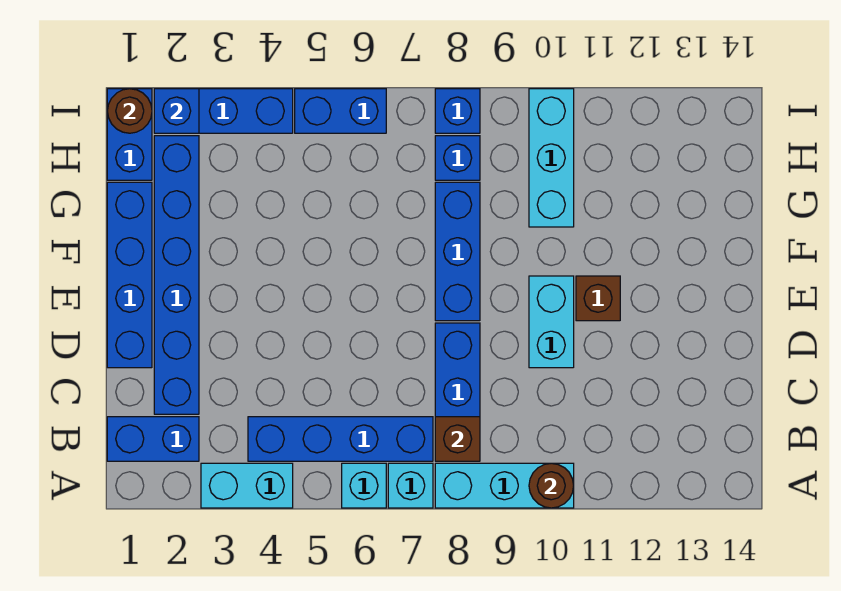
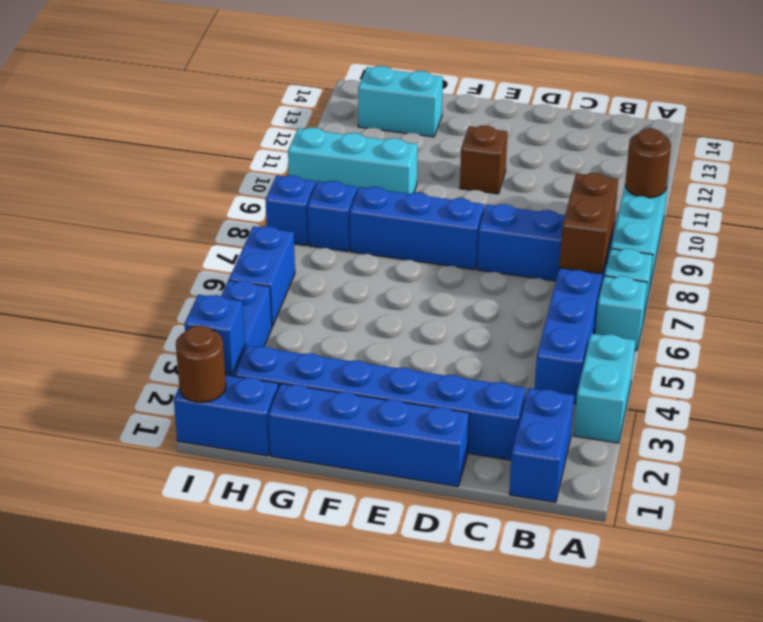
brown 1x1 brick [435,417,480,461] -> brown 1x2 brick [559,173,618,274]
cyan 1x2 brick [529,276,574,368] -> cyan 1x2 brick moved to [358,66,443,137]

